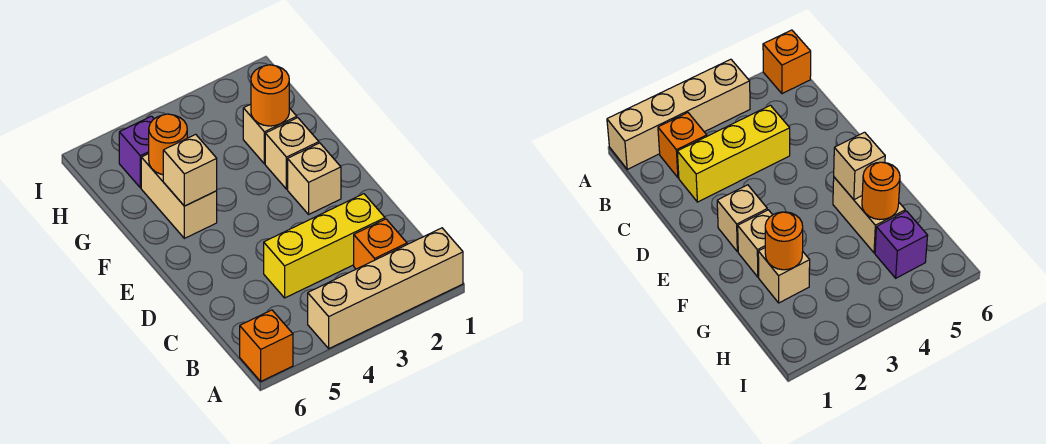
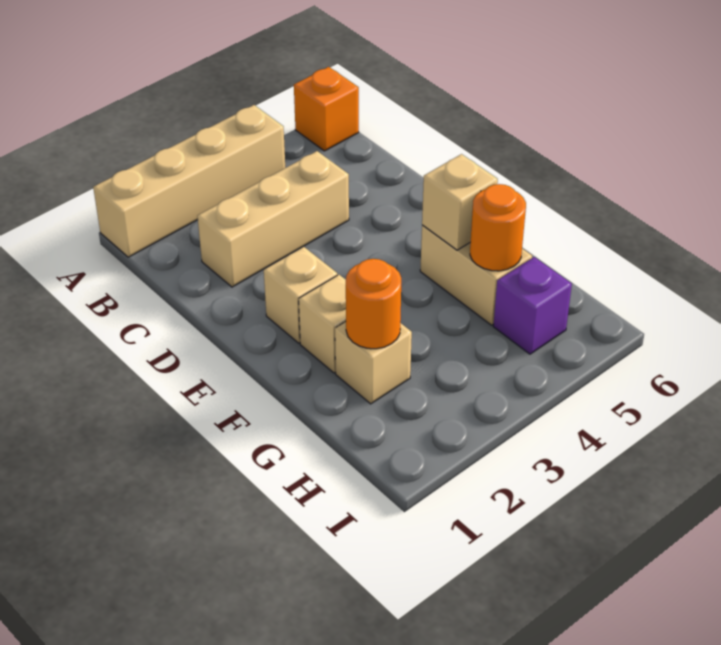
orange 1x1 brick [354,219,407,269] -> none
yellow 1x3 brick [264,194,385,298] -> tan 1x3 brick [197,151,349,287]

